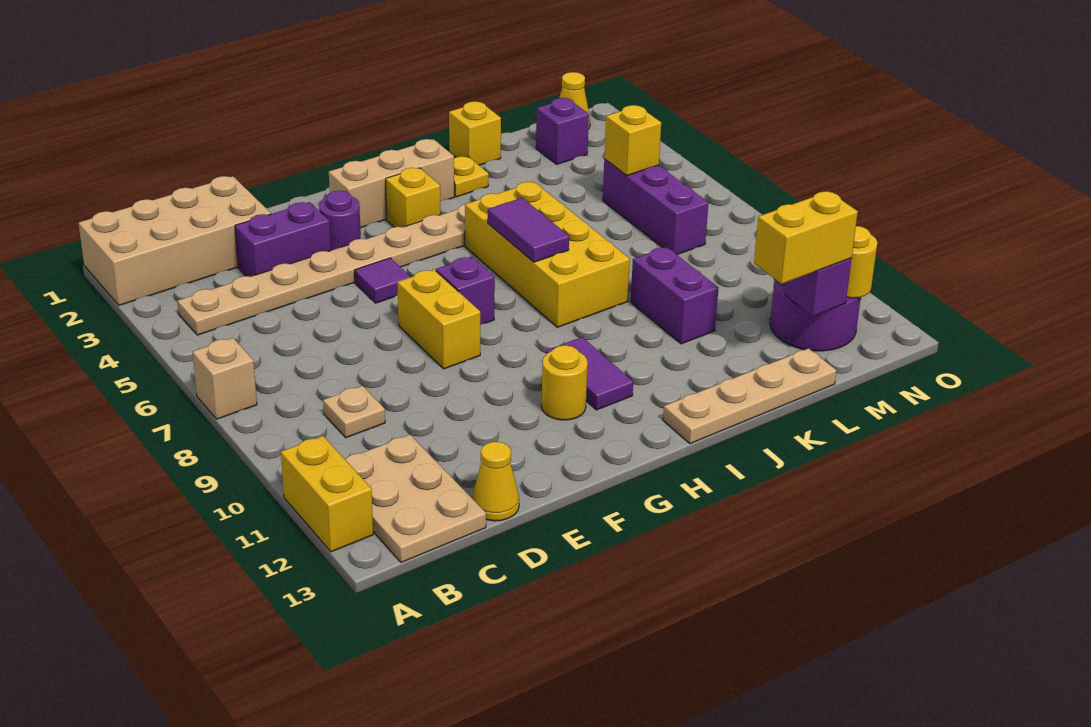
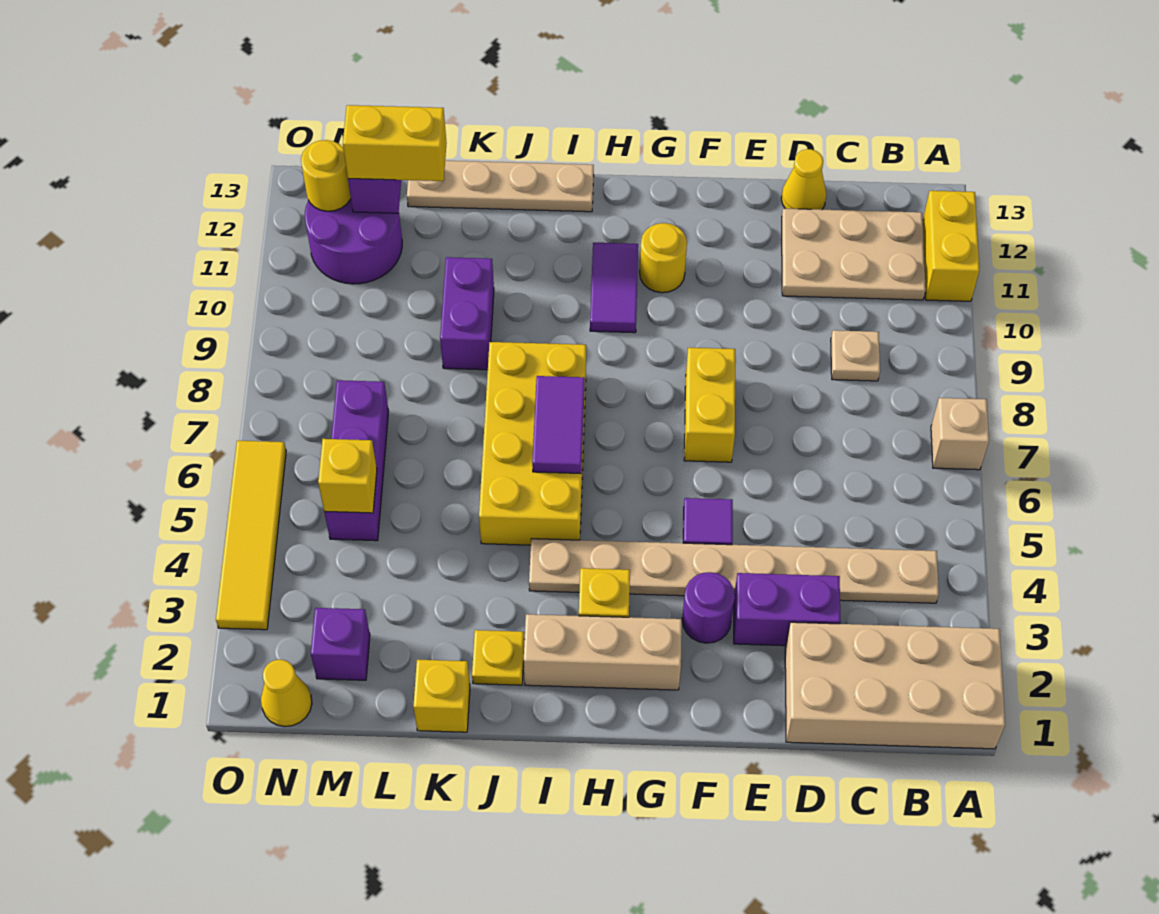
tan 2x3 plate [345,435,486,563] -> tan 2x3 plate turned to [782,209,926,300]
purple 1x1 brick [436,257,495,325] -> none
none -> yellow 1x4 tile [216,441,286,630]

